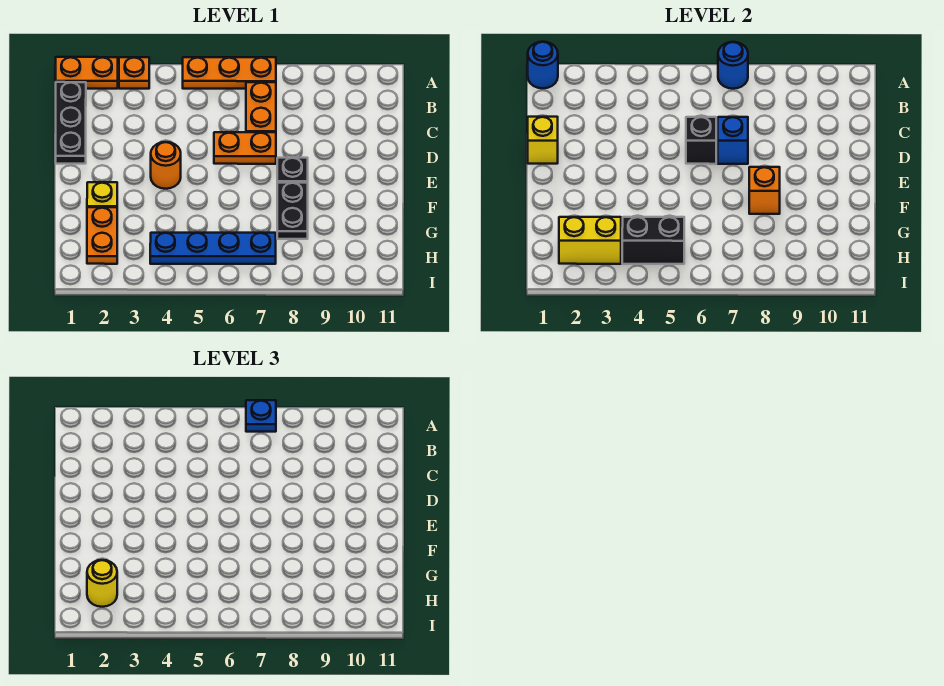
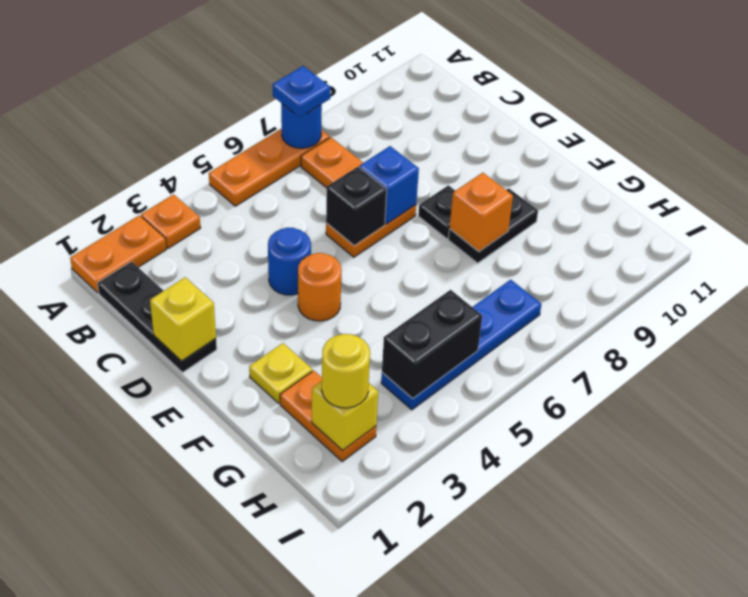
blue 1x1 round brick [528,42,558,88] -> blue 1x1 round brick moved to [268,228,311,295]
black 1x2 plate [277,183,308,239] -> black 1x2 plate turned to [448,188,538,263]
yellow 1x2 brick [559,217,621,264] -> yellow 1x1 brick [312,381,378,451]

